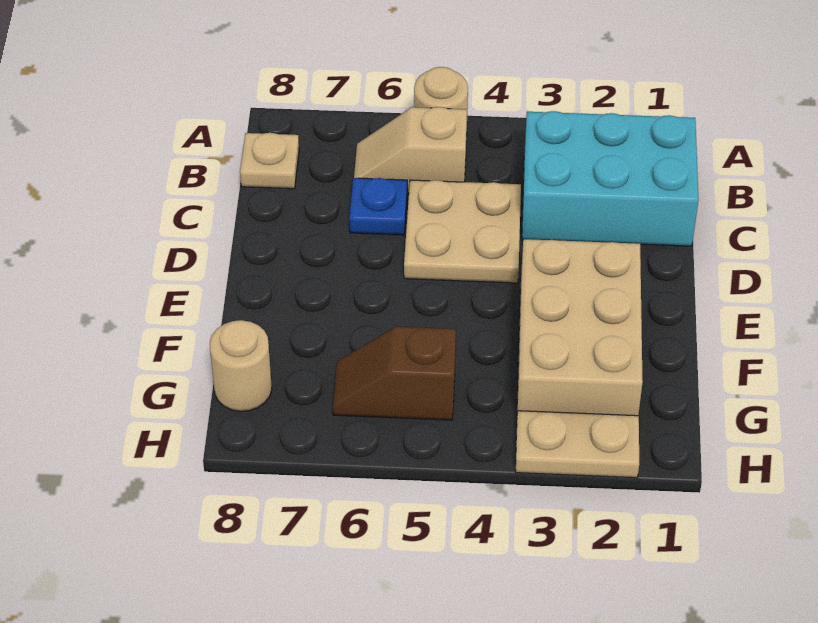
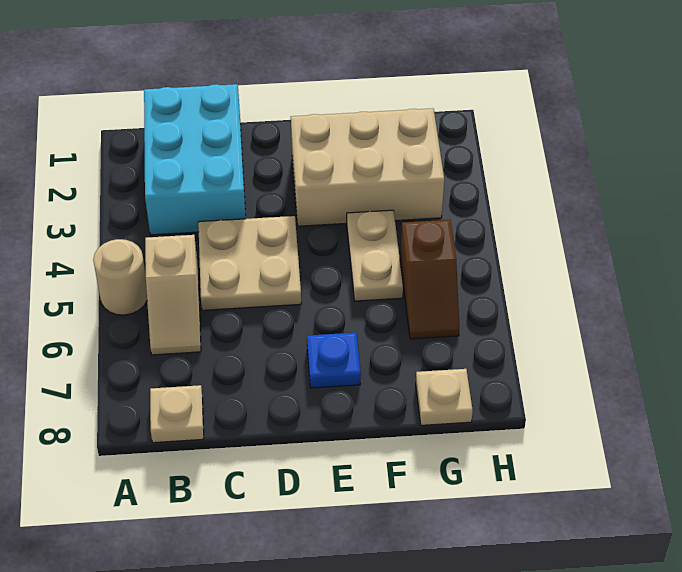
blue 1x1 plate [349,178,407,235] -> blue 1x1 plate moved to [307,333,361,388]
tan 1x1 round brick [210,320,272,411] -> tan 1x1 plate [416,369,473,425]
tan 1x2 plate [516,411,639,478] -> tan 1x2 plate moved to [347,210,403,301]

